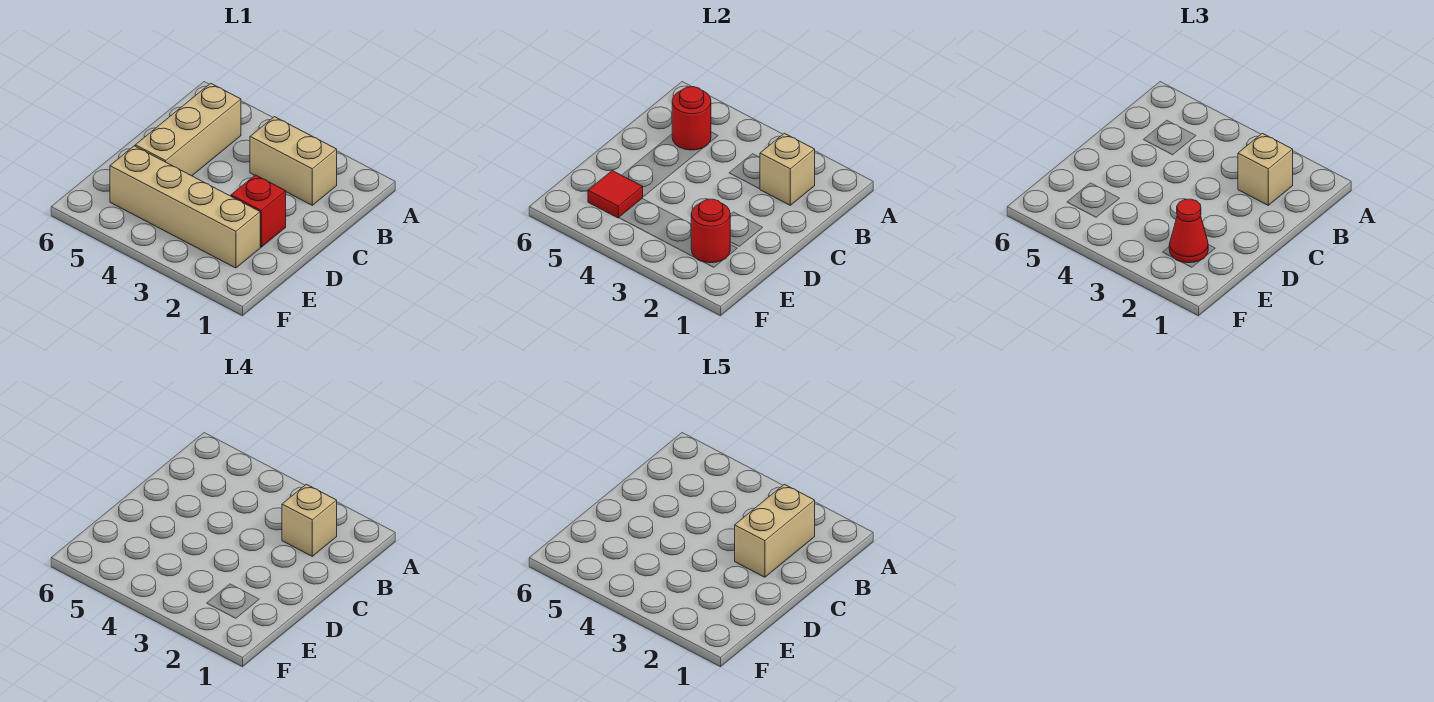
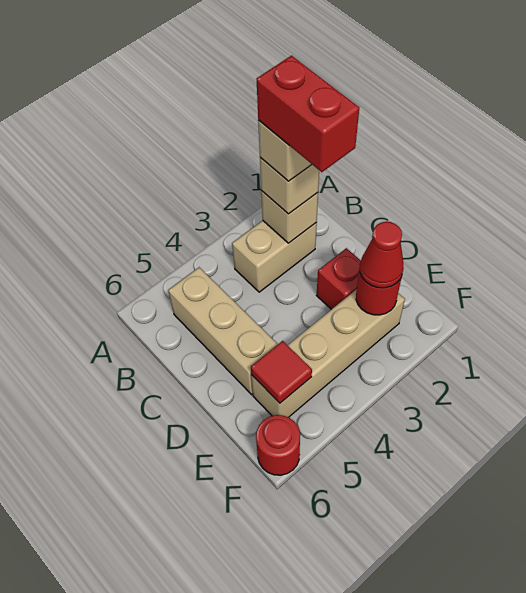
tan 1x2 brick [735,484,815,577] -> red 1x2 brick [256,56,359,172]
red 1x1 round brick [672,87,711,150] -> red 1x1 round brick moved to [256,415,300,475]

